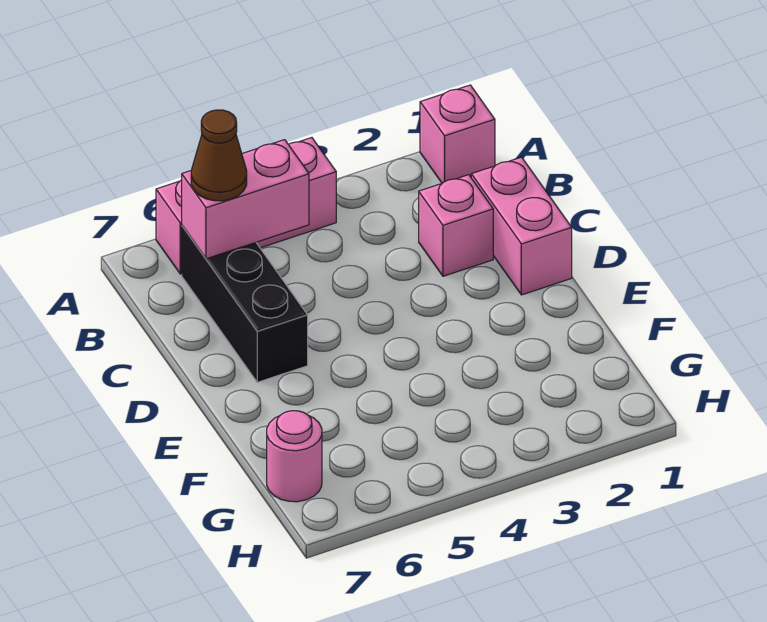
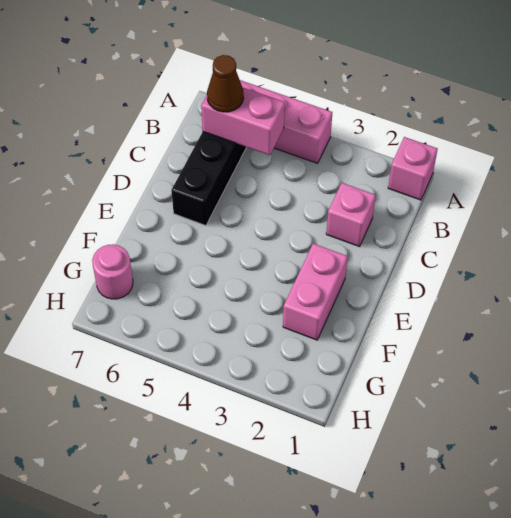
pink 1x2 brick [471,157,572,295] -> pink 1x2 brick moved to [283,244,348,340]

